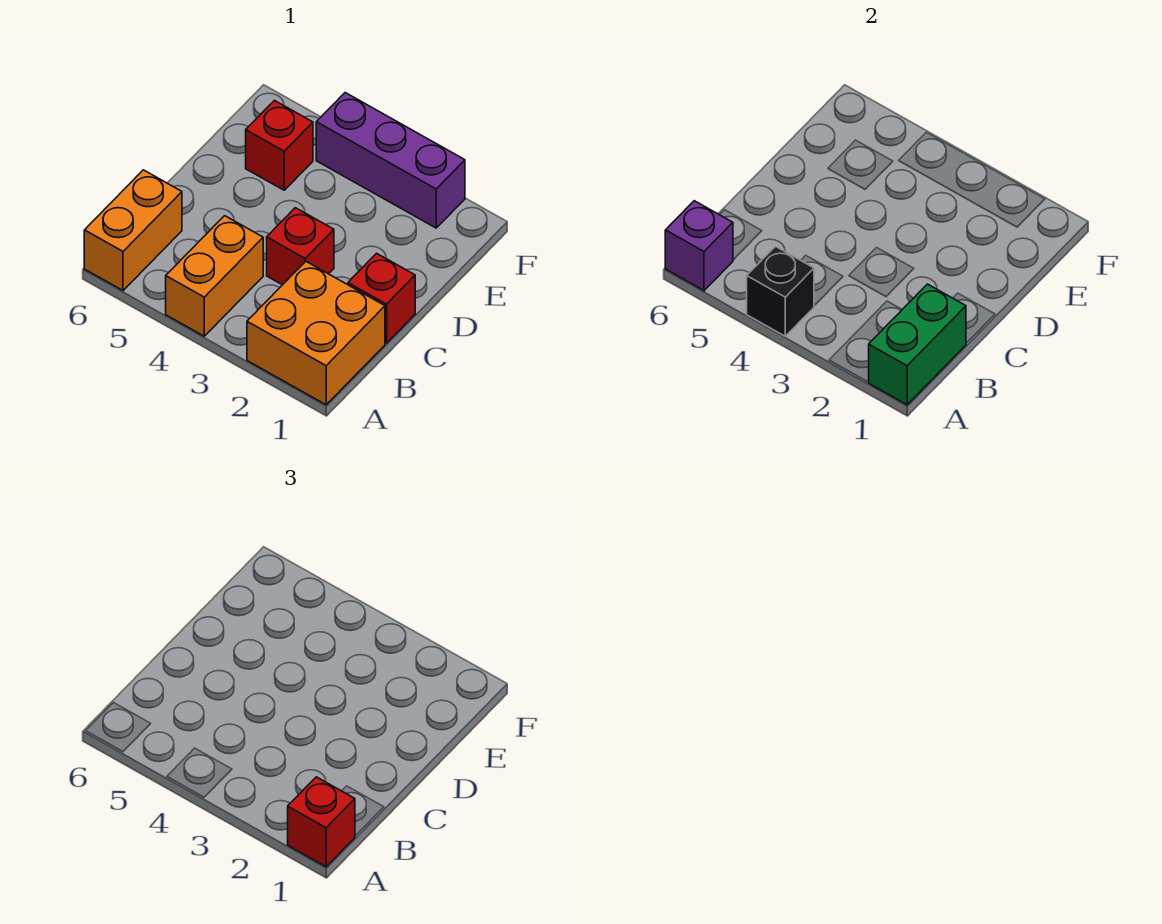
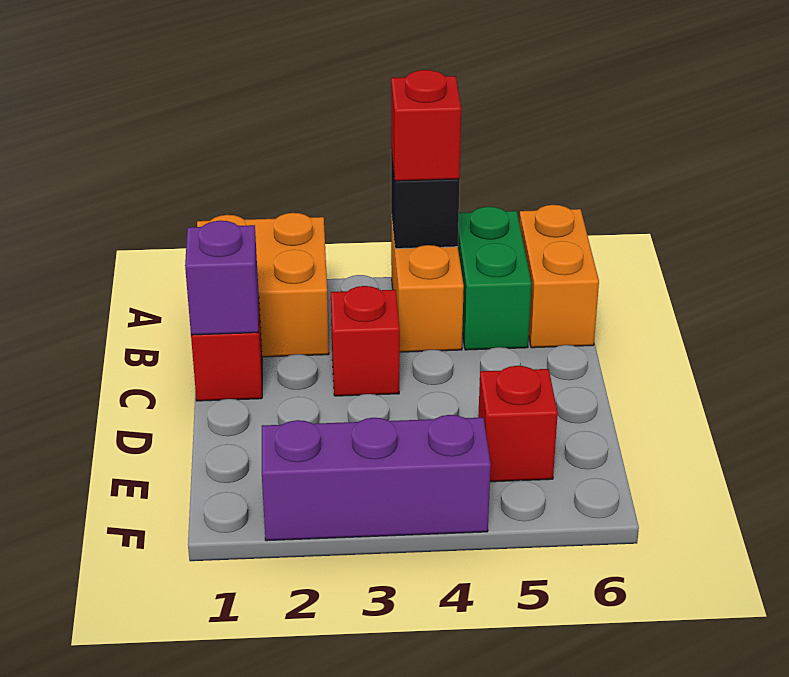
green 1x2 brick [868,284,966,405] -> green 1x2 brick moved to [458,207,531,350]
red 1x1 brick [288,777,355,867] -> red 1x1 brick moved to [391,70,461,181]
purple 1x1 brick [665,201,733,291] -> purple 1x1 brick moved to [185,221,259,335]

